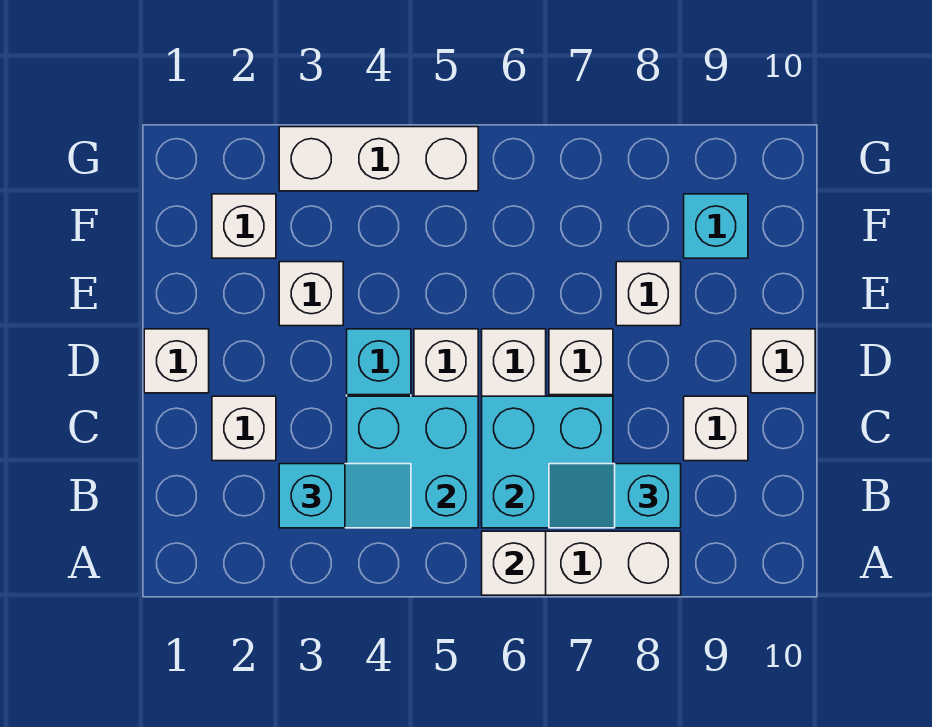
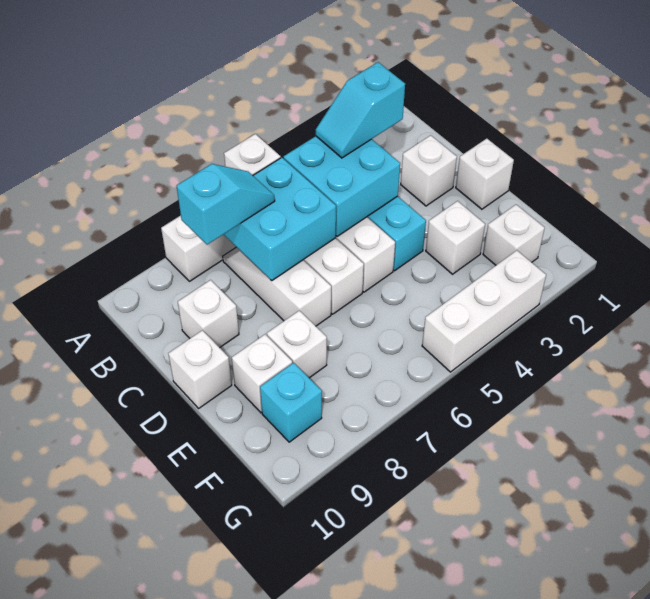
none -> white 1x1 brick [232,334,292,413]

